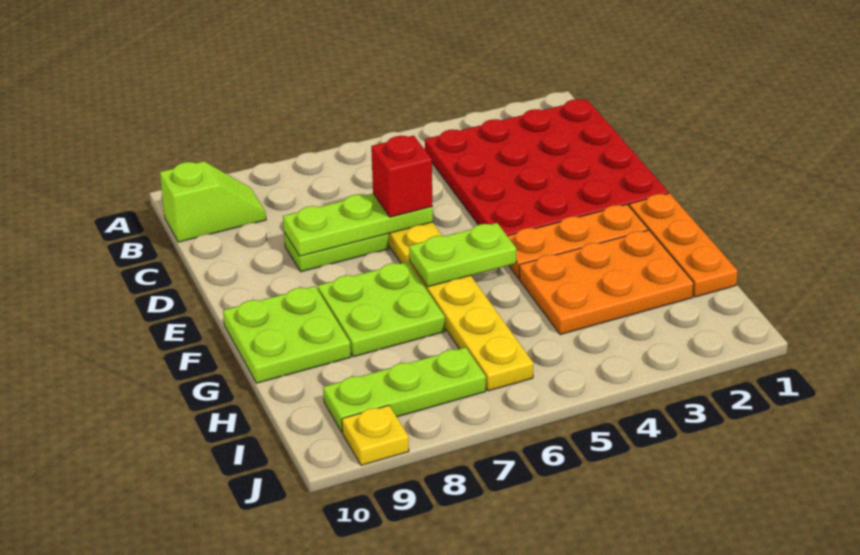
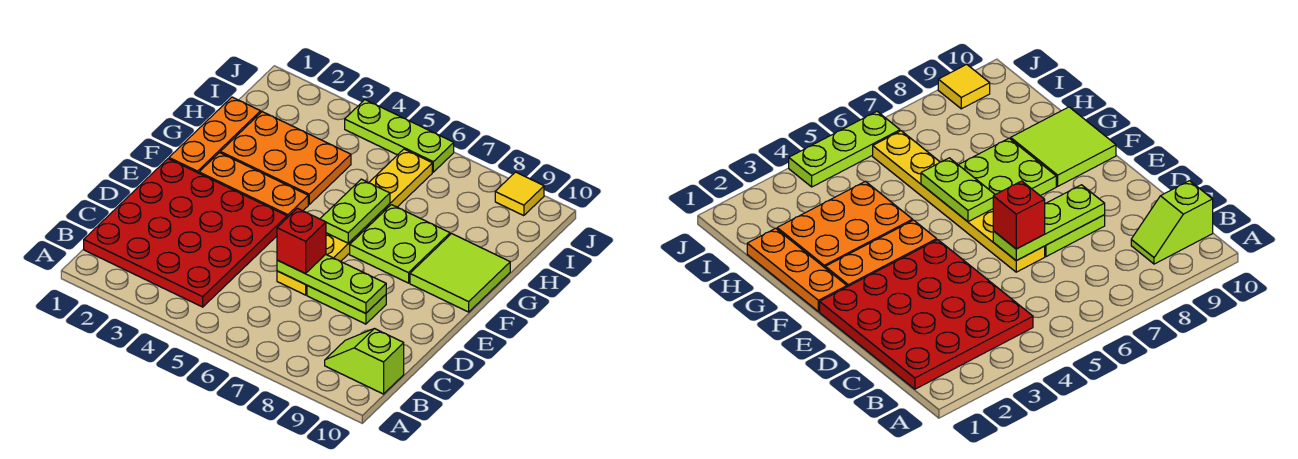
lime 1x2 plate [409,223,516,287] -> lime 1x2 plate turned to [320,179,390,243]
lime 2x2 plate [223,286,351,383] -> lime 2x2 tile [410,234,510,312]
lime 1x3 plate [323,347,486,432] -> lime 1x3 plate moved to [345,100,454,172]
yellow 1x1 plate [342,405,409,465] -> yellow 1x1 tile [495,172,544,216]

